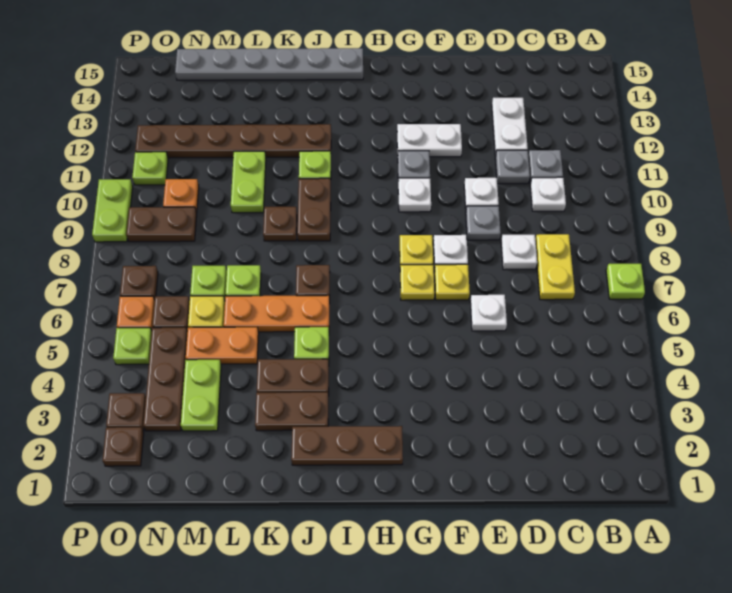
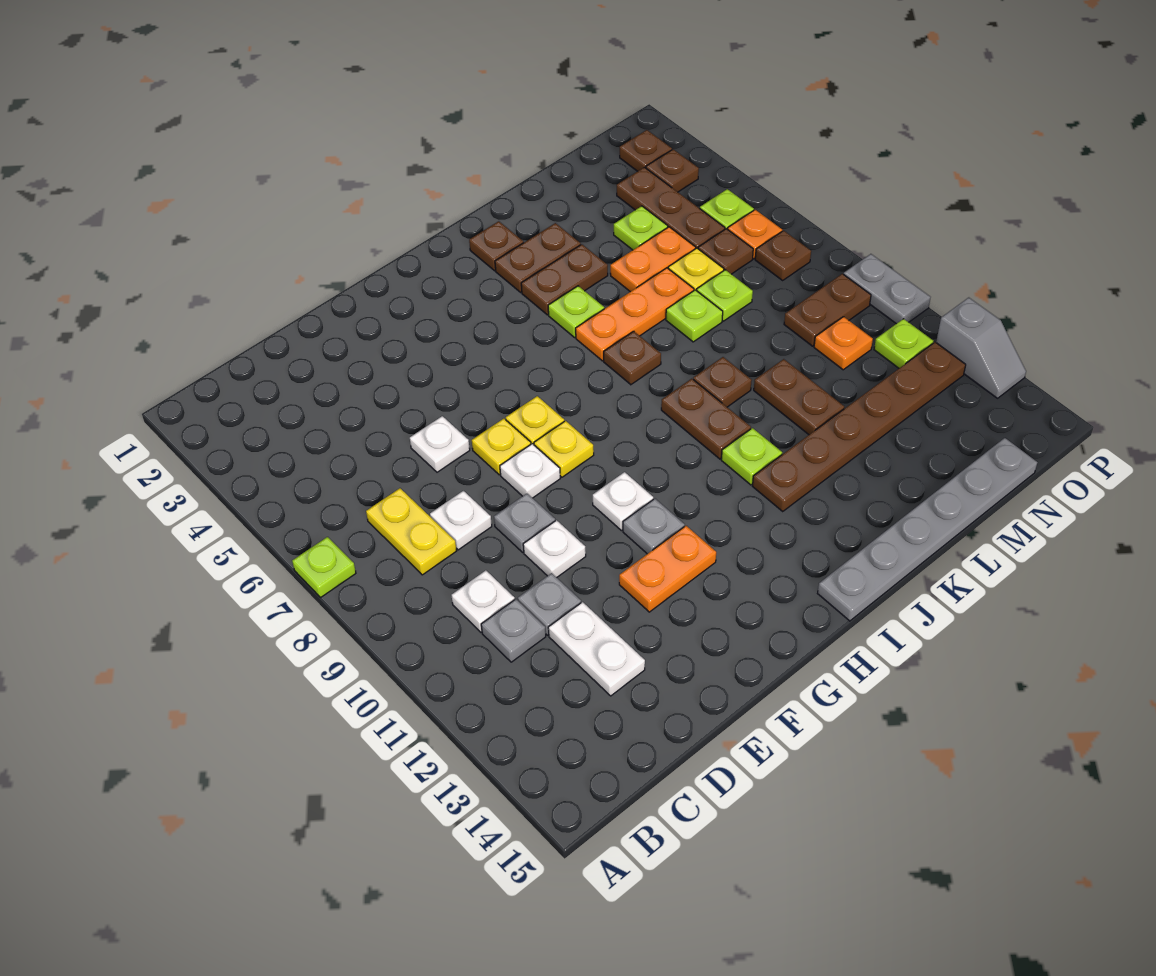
white 1x2 plate [397,124,462,157] -> orange 1x2 plate [619,526,716,612]
brown 1x3 plate [291,426,403,465] -> brown 1x1 plate [469,221,524,271]
lime 1x2 plate [231,151,266,213] -> brown 1x2 plate [754,359,844,435]
lime 1x2 plate [181,360,221,431] -> lime 1x1 plate [614,206,668,250]
lime 1x2 plate [92,179,133,242] -> grey 1x2 plate [844,254,931,324]
none -> grey 1x2 slope [936,298,1026,398]

